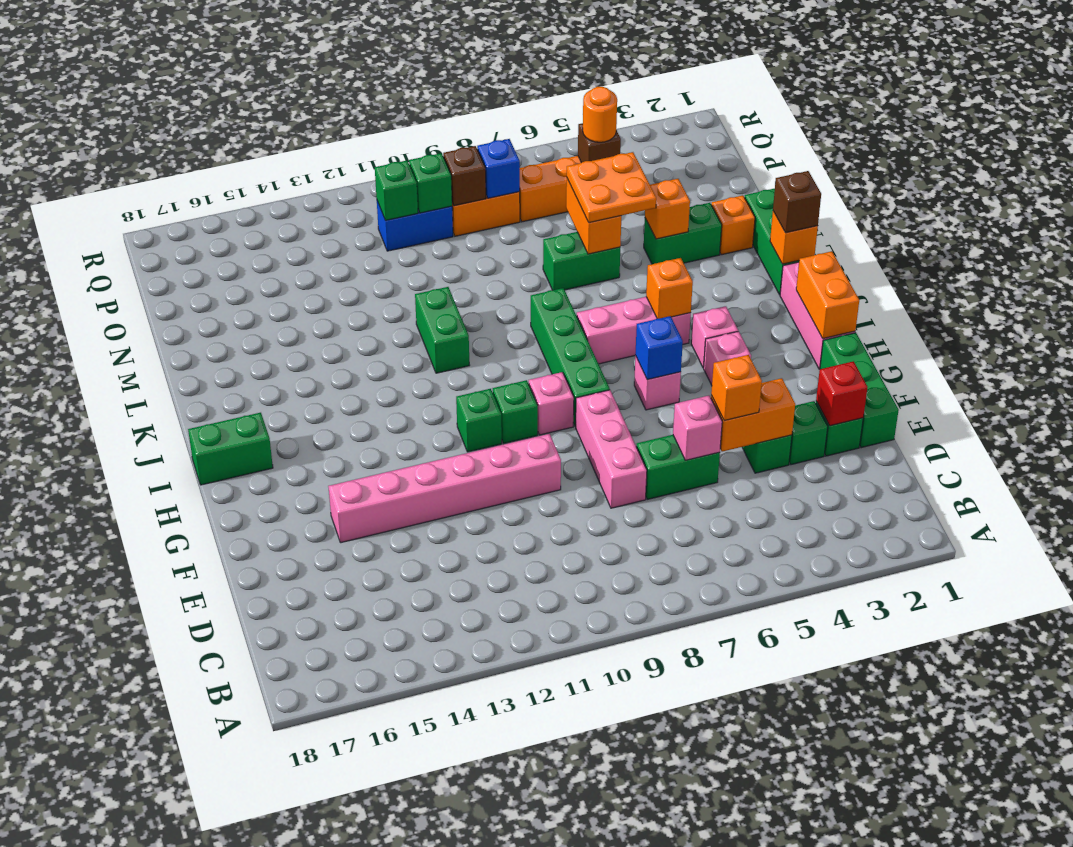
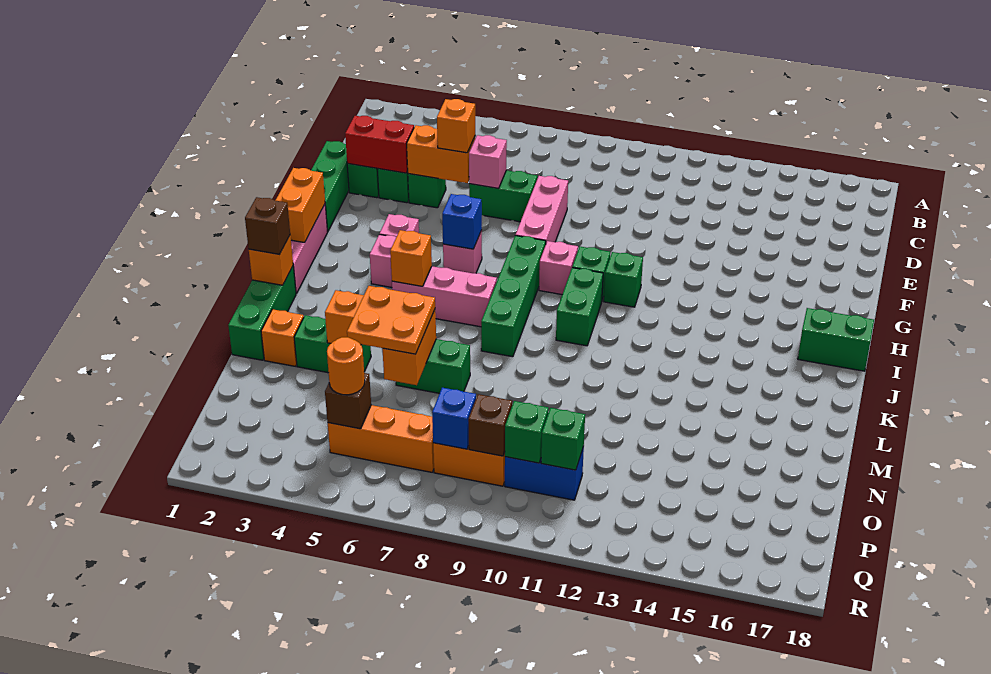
red 1x1 brick [816,361,867,426] -> red 1x2 brick [345,116,414,173]
pink 1x6 brick [328,434,561,543] -> none
green 1x2 brick [415,287,470,373] -> green 1x2 brick moved to [556,268,603,346]

